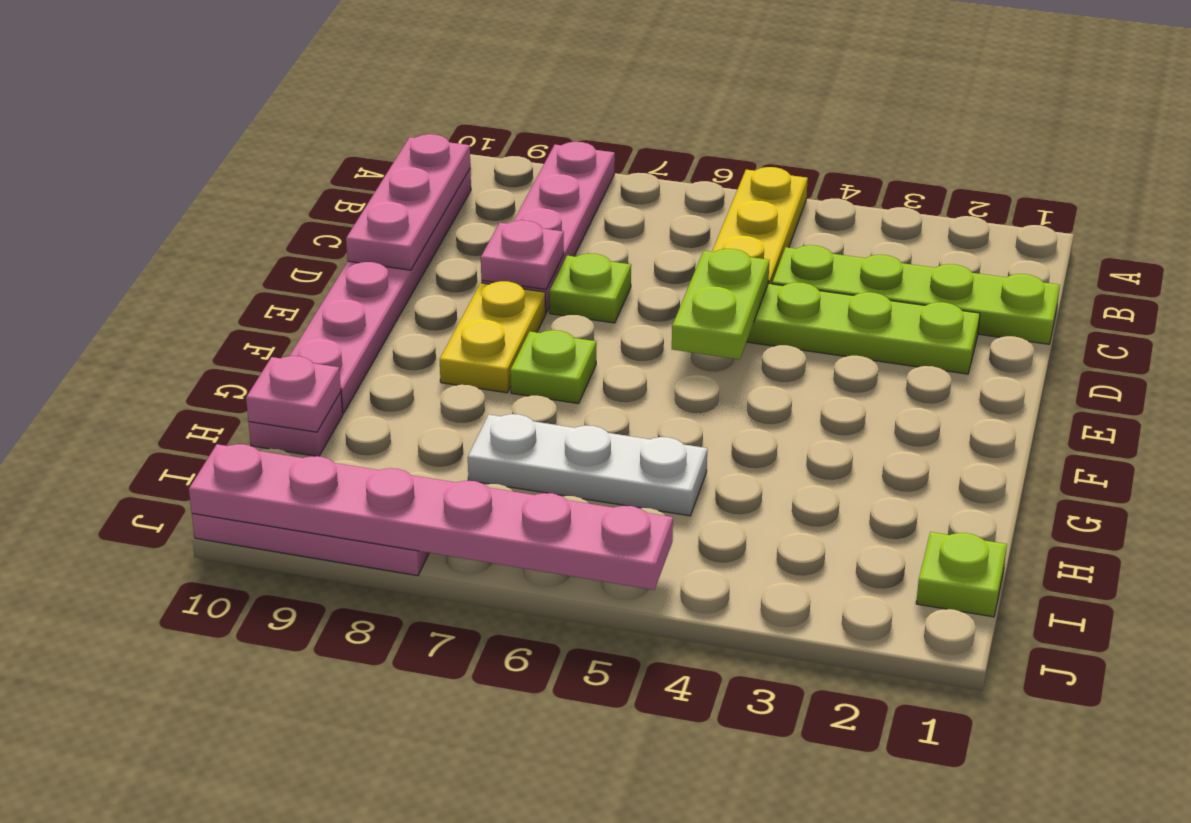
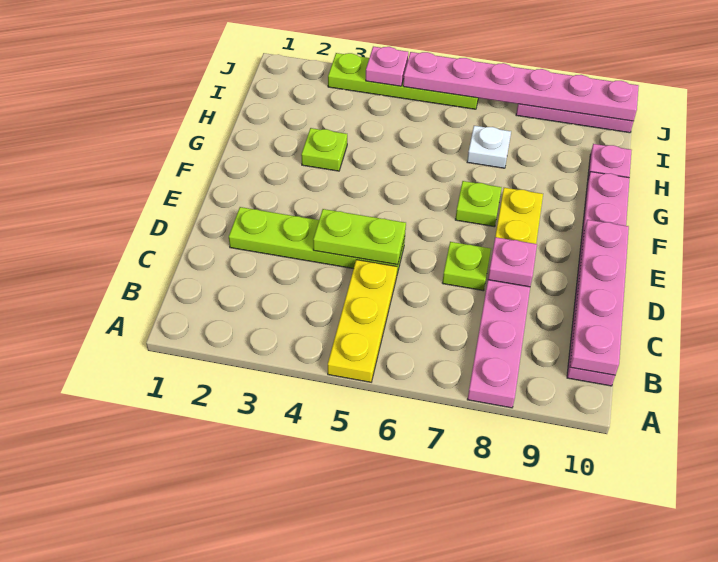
pink 1x3 plate [346,134,470,270] -> pink 1x4 plate [570,220,629,375]
lime 1x4 plate [772,245,1060,344] -> lime 1x4 plate moved to [328,53,478,109]
lime 1x2 plate [672,249,769,359] -> lime 1x2 plate turned to [313,209,406,265]
white 1x3 plate [468,414,707,516] -> white 1x1 plate [467,126,511,168]
pink 1x1 plate [246,356,341,432] -> pink 1x1 plate moved to [366,47,408,86]
lime 1x1 plate [916,532,1007,617] -> lime 1x1 plate moved to [301,128,347,171]

